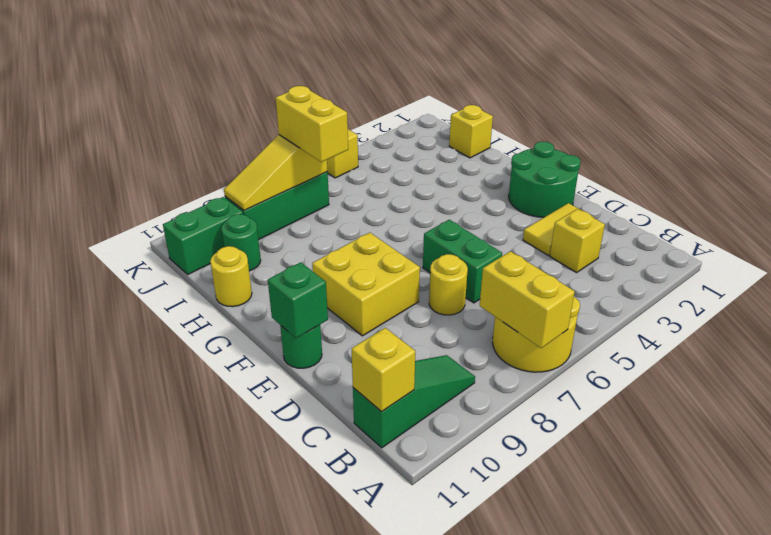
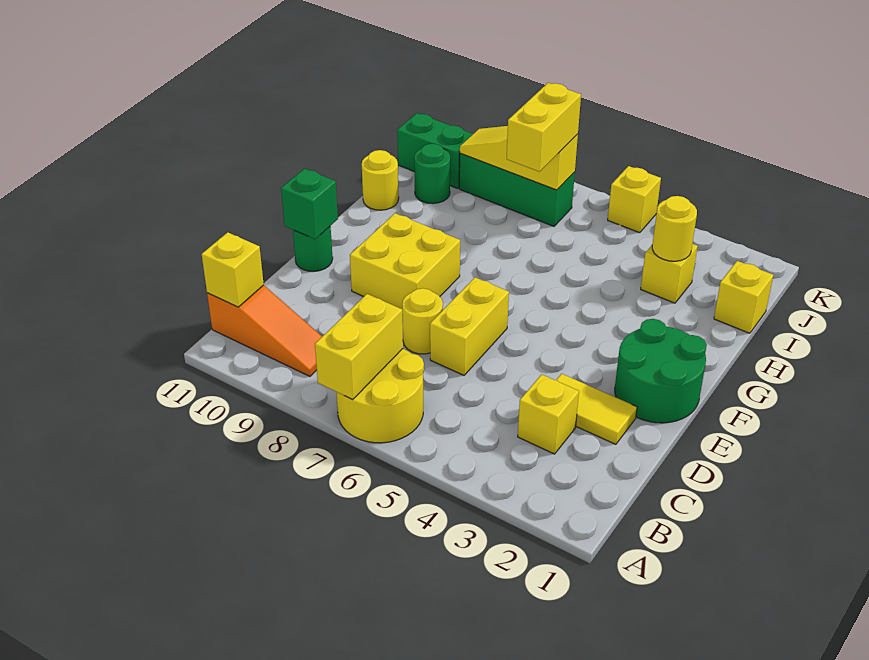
green 1x3 slope [353,355,475,448] -> orange 1x3 slope [207,285,322,376]
green 1x2 brick [423,220,502,303] -> yellow 1x2 brick [430,277,509,375]
none -> yellow 1x1 brick [641,244,698,303]
none -> yellow 1x1 round brick [652,196,697,261]

